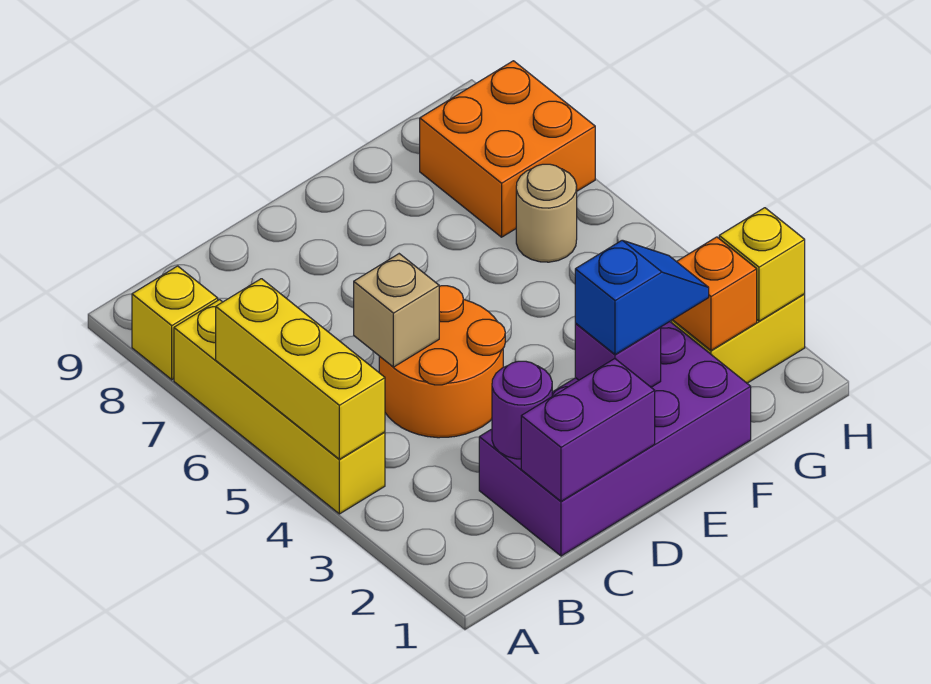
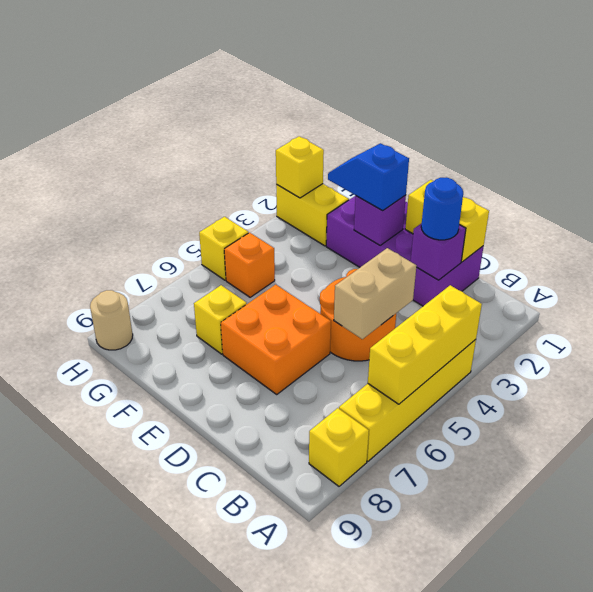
purple 1x2 brick [521,359,655,501] -> yellow 1x2 brick [405,180,489,262]
purple 1x1 round brick [492,361,552,459] -> purple 1x1 brick [411,223,466,280]
none -> blue 1x1 round brick [421,177,463,240]
tan 1x1 brick [354,254,439,367] -> tan 1x2 brick [334,248,417,339]
none -> yellow 1x1 brick [194,285,247,354]
orange 1x1 brick [673,237,757,351] -> orange 1x1 brick moved to [224,233,275,297]
tan 1x1 round brick [516,164,577,262] -> tan 1x1 round brick moved to [90,290,133,350]
orange 2x2 brick [420,61,595,237] -> orange 2x2 brick moved to [221,285,331,394]
none -> yellow 1x1 brick [199,217,248,280]

